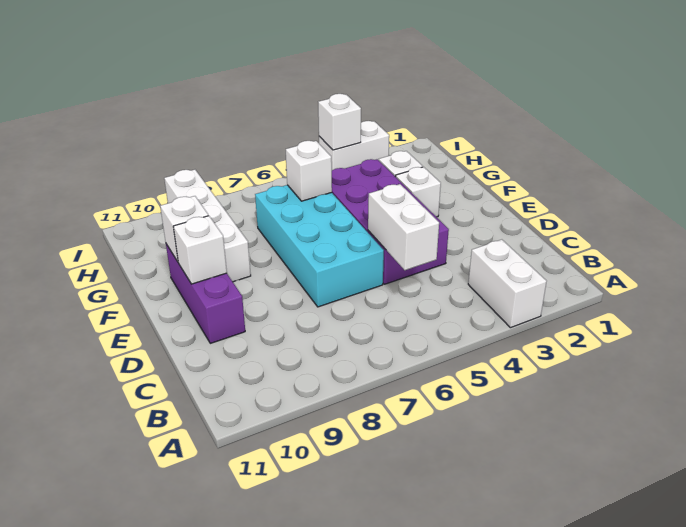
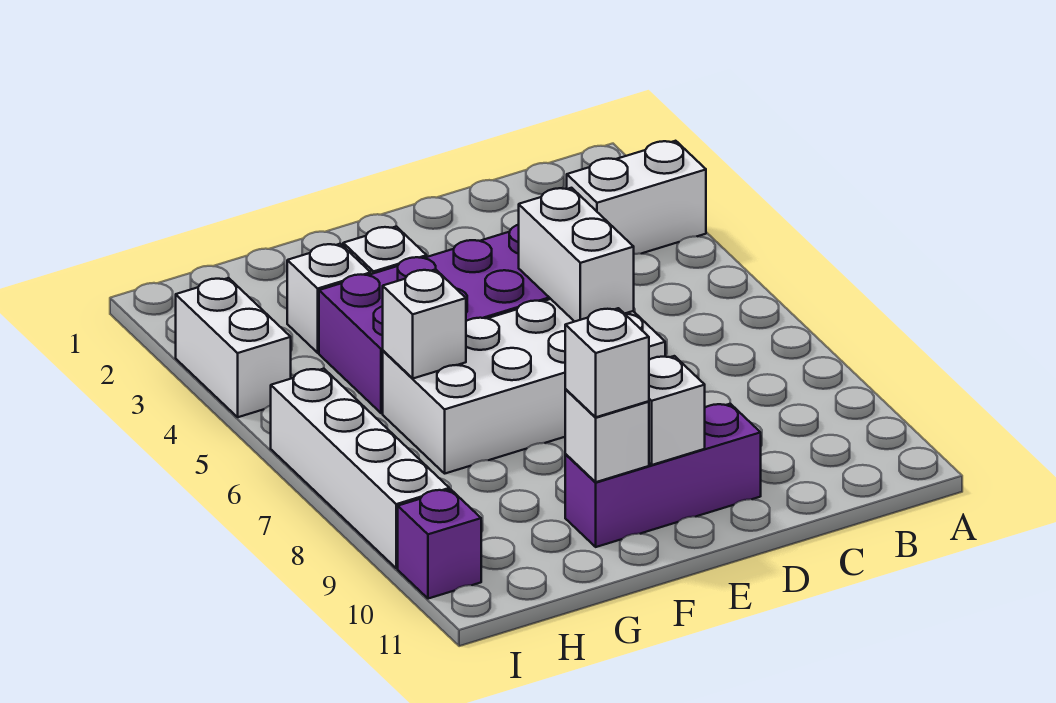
white 1x2 brick [368,184,439,270] -> white 1x2 brick turned to [519,188,634,322]
cyan 2x4 brick [255,185,384,307] -> white 2x4 brick [383,299,665,473]
white 1x4 brick [164,170,251,282] -> white 1x4 brick turned to [271,369,449,568]
white 1x1 brick [318,94,361,150] -> white 1x1 brick moved to [565,308,649,417]
none -> purple 1x1 brick [398,490,481,599]

